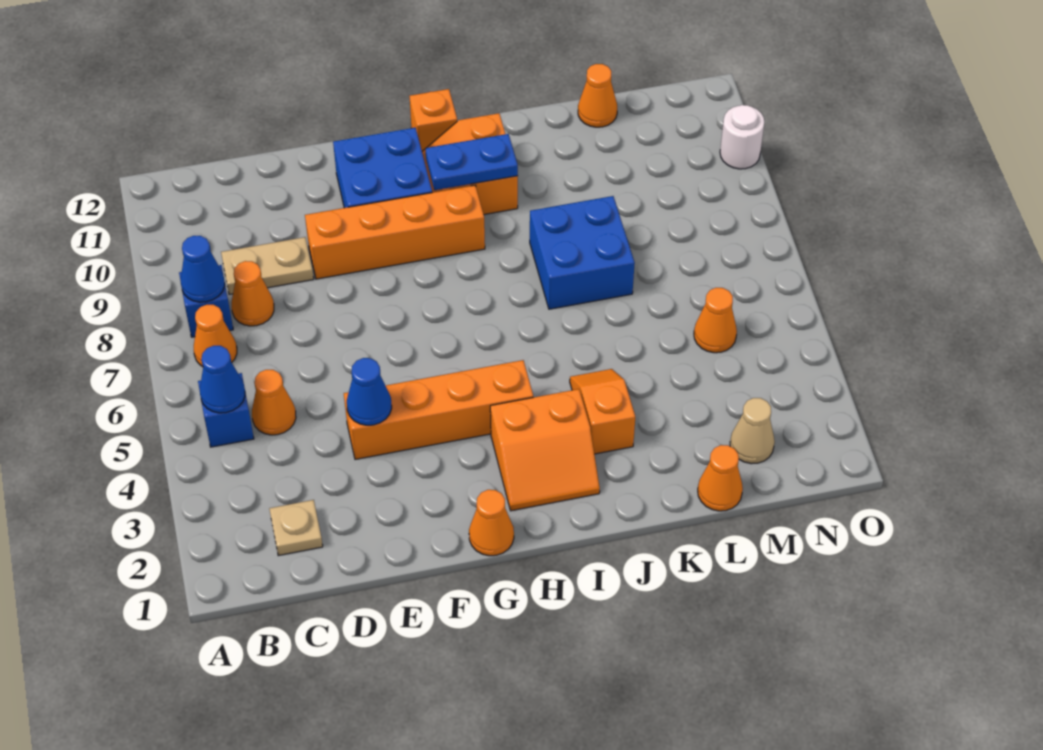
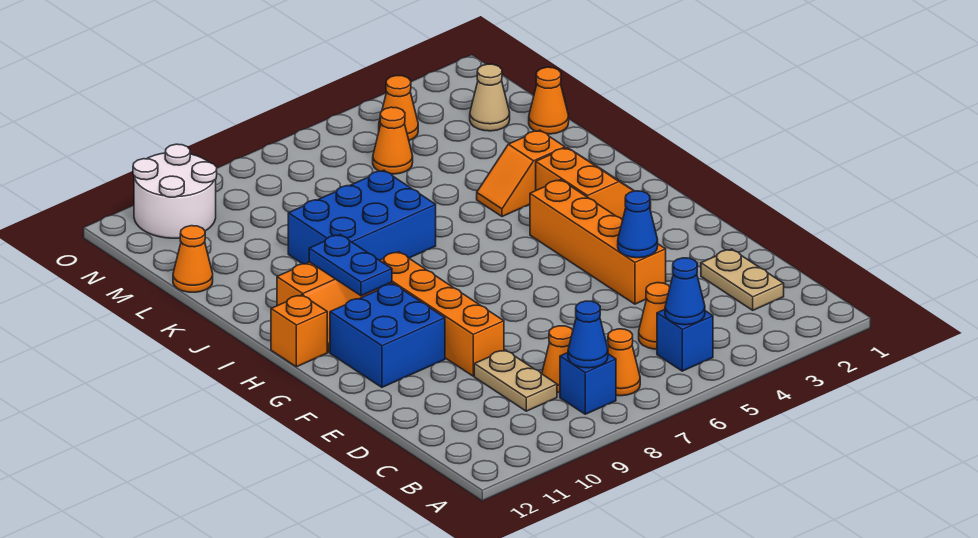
tan 1x1 plate [269,500,323,556] -> tan 1x2 plate [701,249,784,310]
orange 1x1 cone [469,490,514,556] -> orange 1x1 cone moved to [379,76,418,140]
blue 2x2 brick [530,196,635,309] -> blue 2x3 brick [288,170,436,264]
white 1x1 round brick [720,105,764,169] -> white 2x2 round brick [133,144,217,238]

